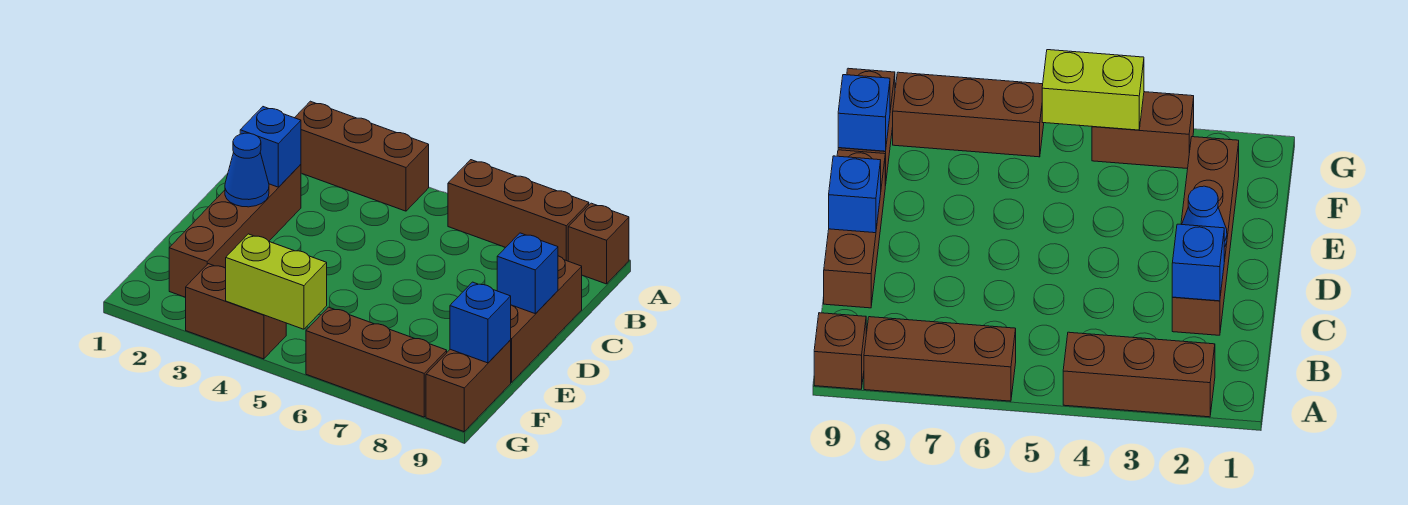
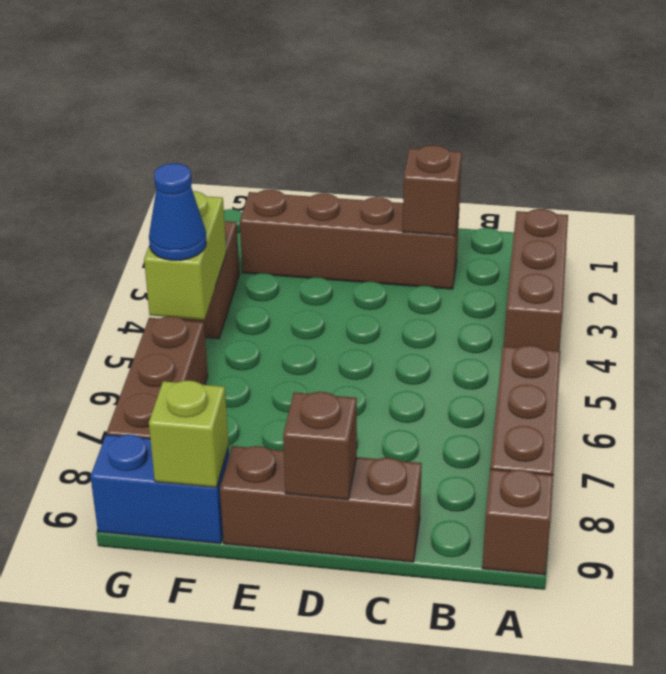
blue 1x1 brick [240,107,301,187] -> brown 1x1 brick [403,145,462,236]
blue 1x1 cone [225,133,269,207] -> blue 1x1 cone moved to [149,163,206,260]
blue 1x1 brick [497,233,558,313] -> brown 1x1 brick [283,392,357,500]
brown 1x2 brick [426,340,511,432] -> blue 1x2 brick [90,435,229,544]
blue 1x1 brick [450,282,511,363] -> lime 1x1 brick [149,380,229,487]

